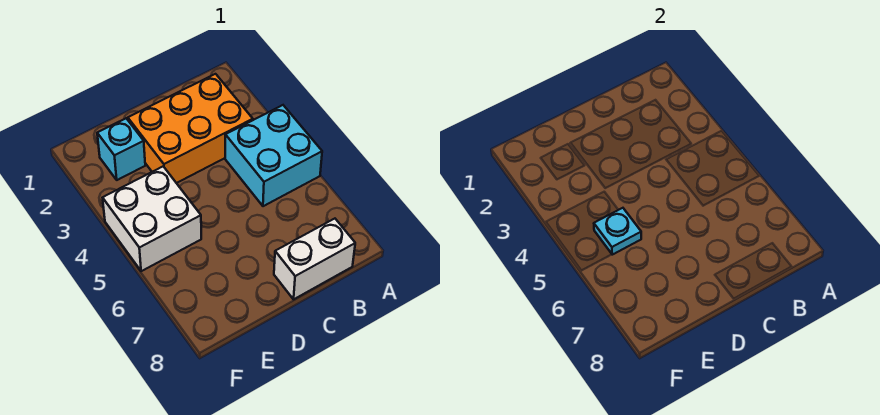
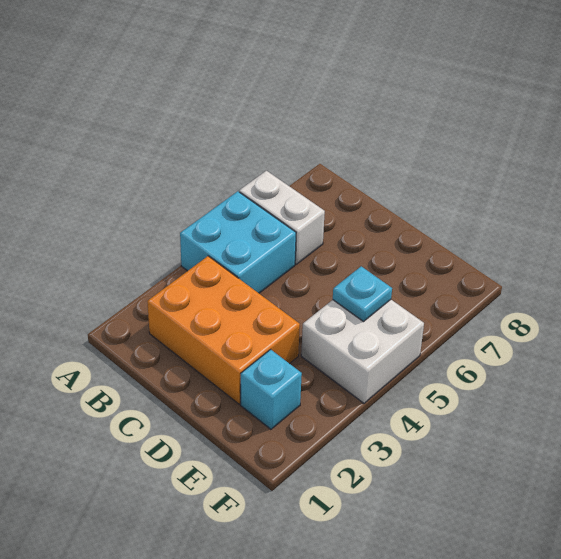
white 1x2 brick [274,219,355,299] -> white 1x2 brick moved to [239,171,325,264]

